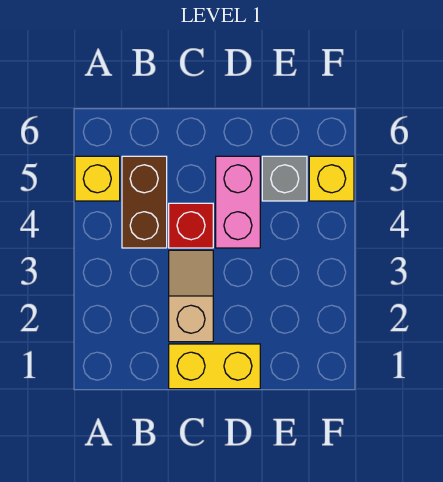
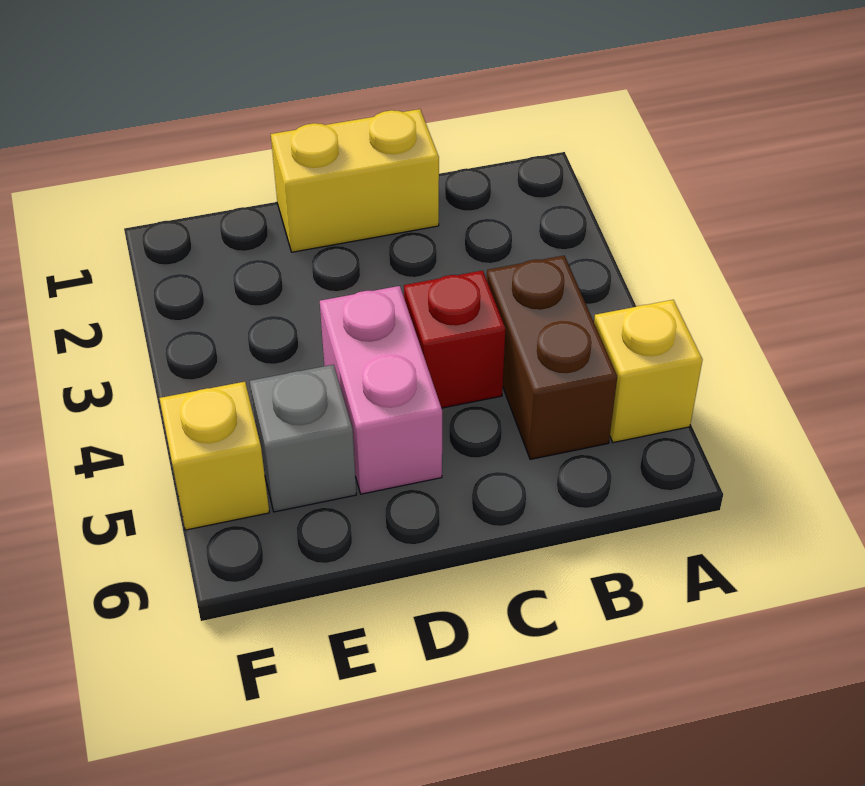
tan 1x2 slope [169,250,213,342] -> none

